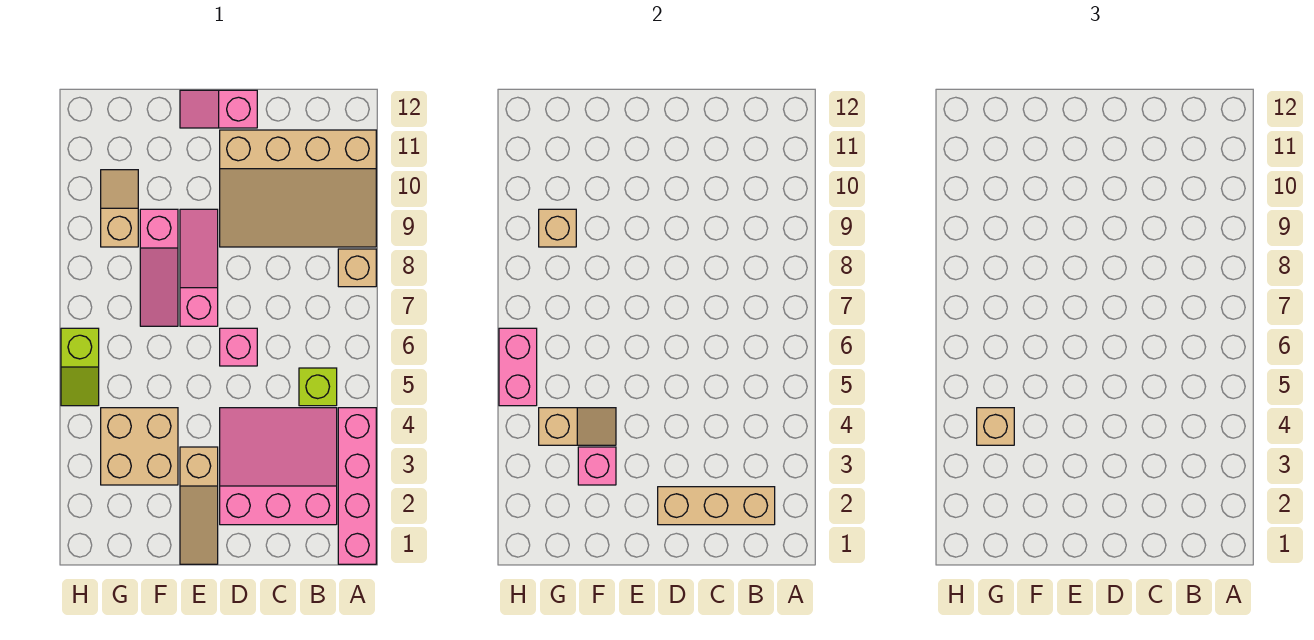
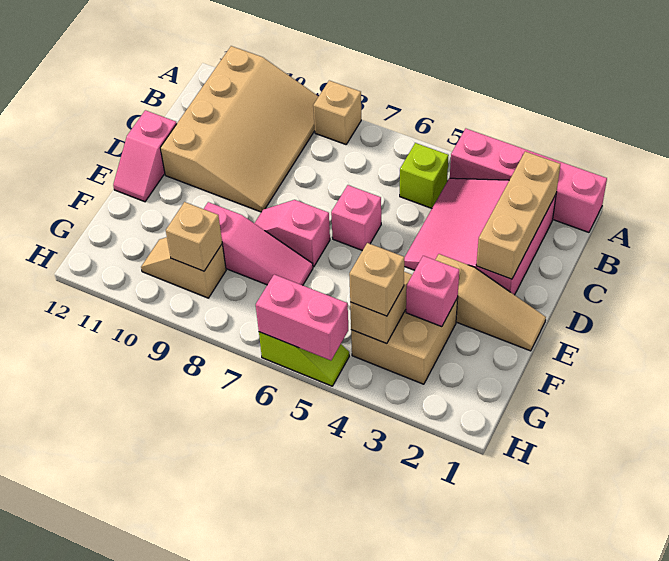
pink 1x3 slope [180,209,218,326] -> pink 1x2 slope [254,200,330,267]

